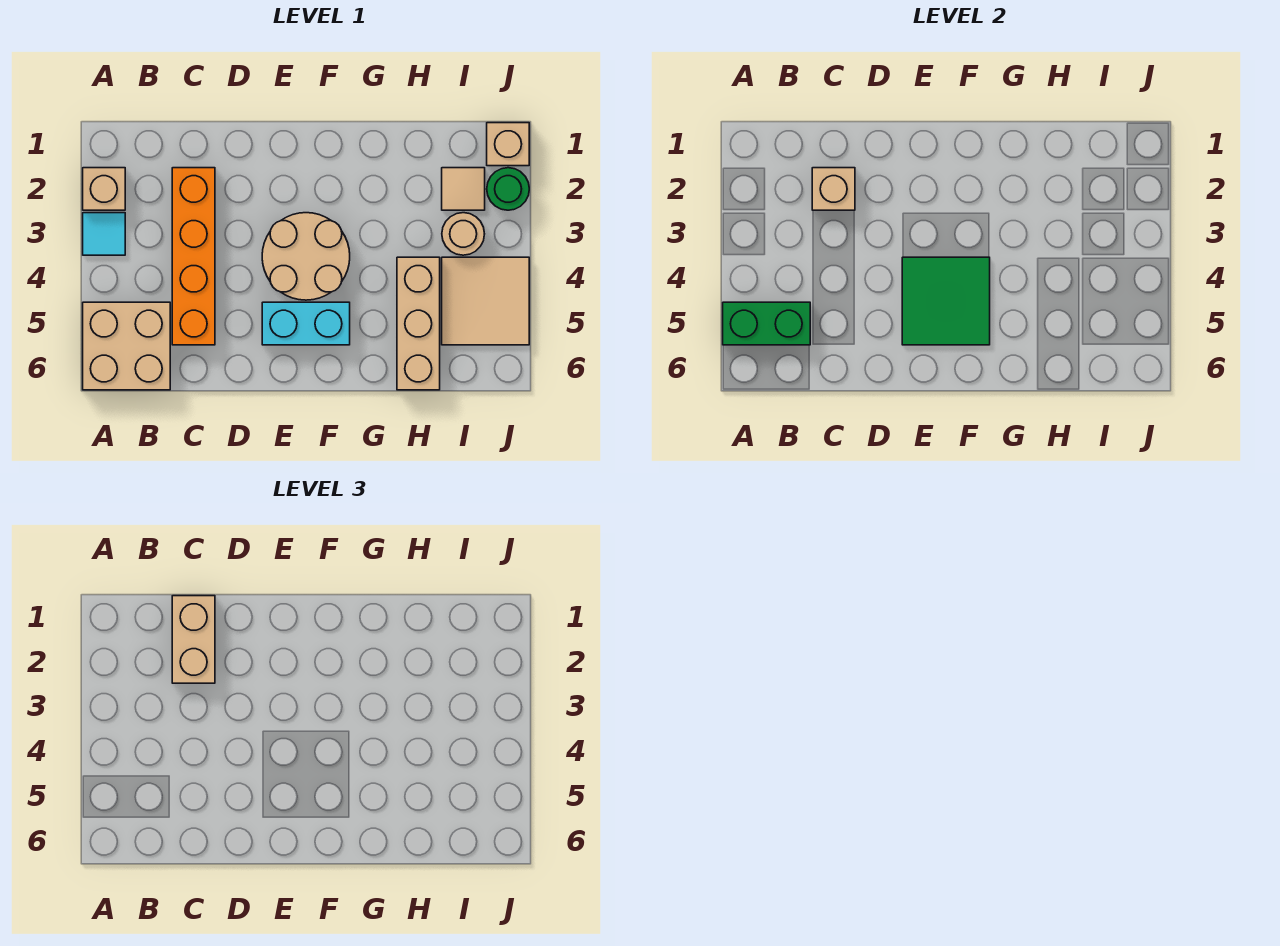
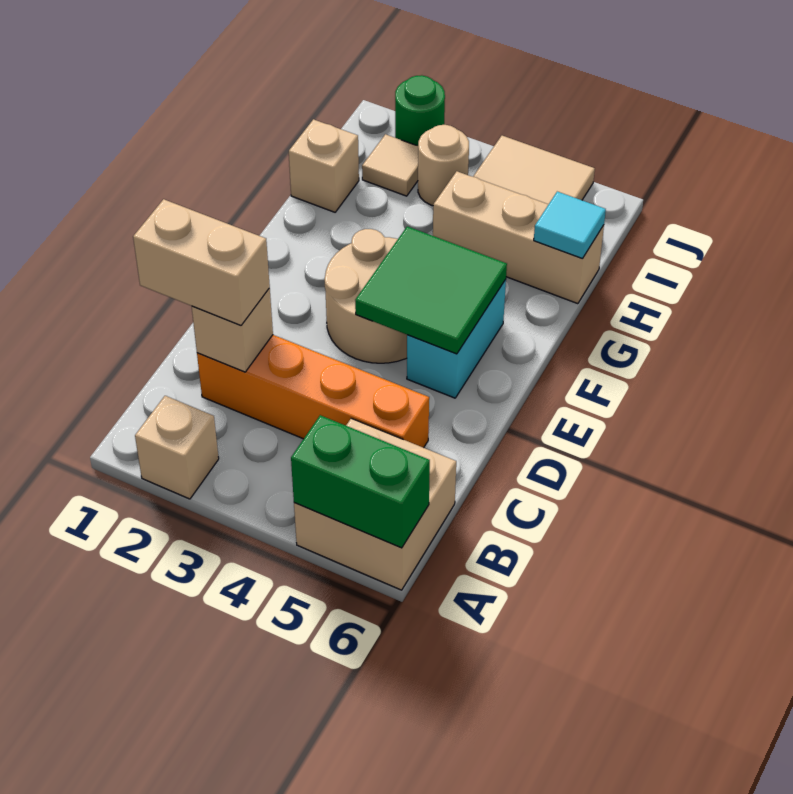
cyan 1x1 tile [83,213,125,255] -> cyan 1x1 tile moved to [534,192,606,259]
green 1x2 brick [723,302,810,345] -> green 1x2 brick turned to [291,415,430,548]
tan 1x1 brick [487,123,529,166] -> tan 1x1 brick moved to [289,119,359,212]

